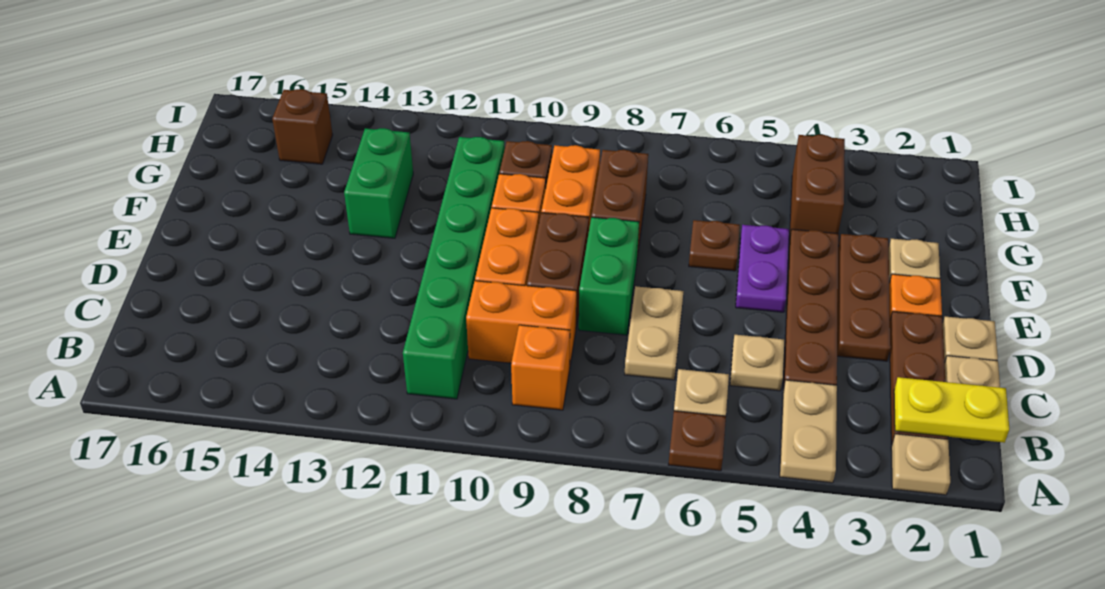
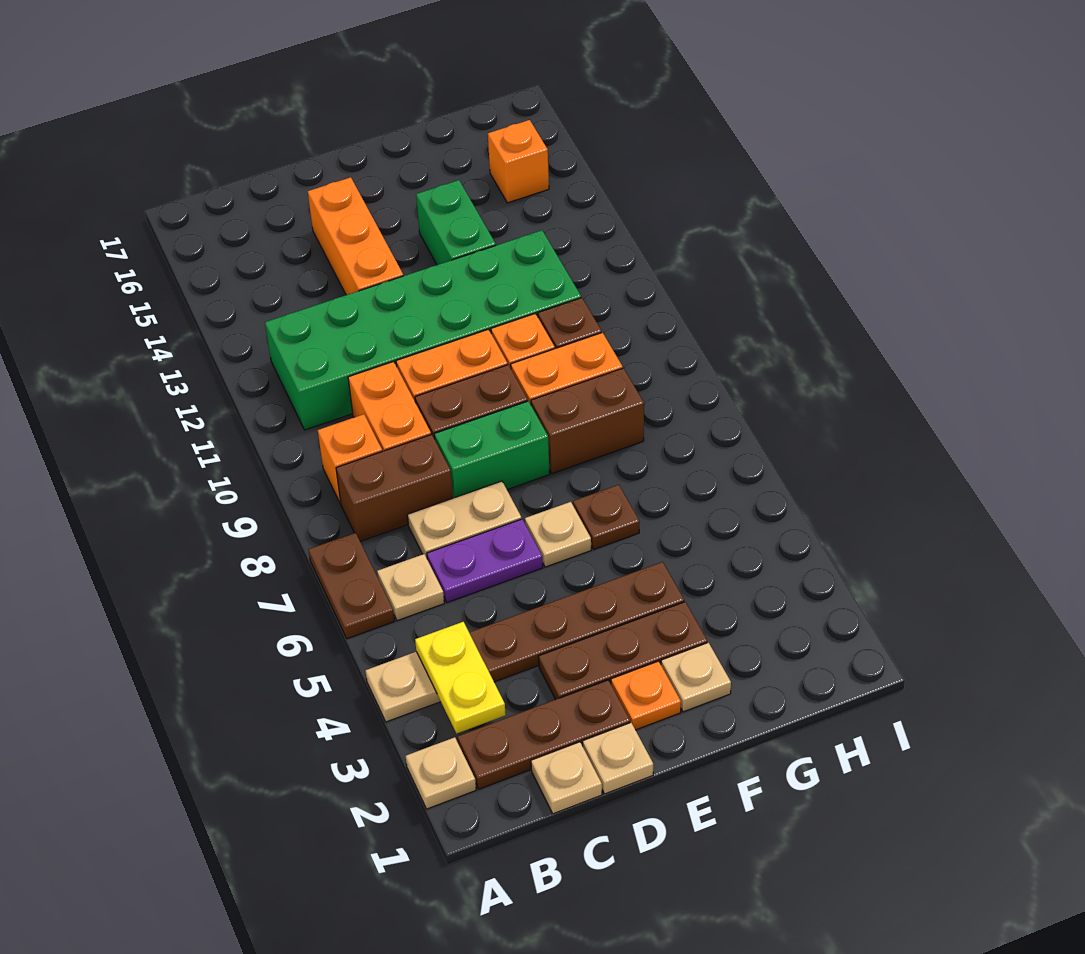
brown 1x1 plate [668,411,726,471] -> brown 1x2 plate [309,533,394,639]
yellow 1x2 plate [894,377,1009,443] -> yellow 1x2 plate moved to [415,622,506,733]
green 1x6 brick [403,137,505,399] -> green 2x6 brick [265,230,581,430]
tan 1x1 plate [730,335,784,391] -> tan 1x1 plate moved to [525,502,591,567]
none -> orange 1x3 brick [308,177,403,295]
purple 1x2 plate [736,225,789,312] -> purple 1x2 plate moved to [427,519,543,603]
green 1x2 brick [344,128,413,238] -> green 1x2 brick turned to [416,180,496,265]
brown 1x2 brick [789,135,845,240] -> brown 1x2 brick moved to [336,435,453,541]
brown 1x1 brick [272,89,333,164] -> orange 1x1 brick [488,120,549,203]

